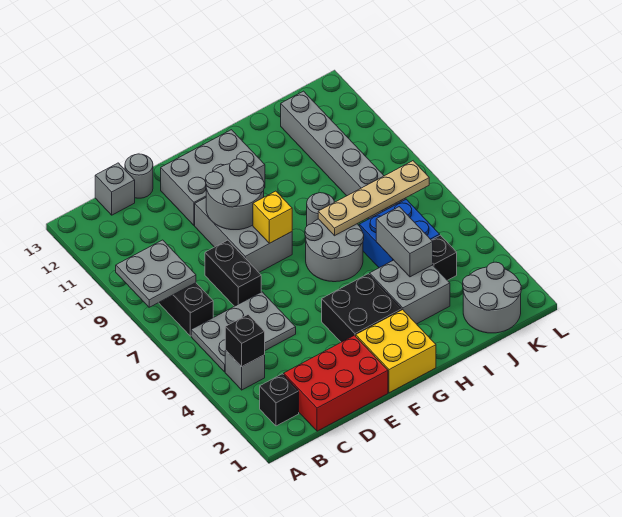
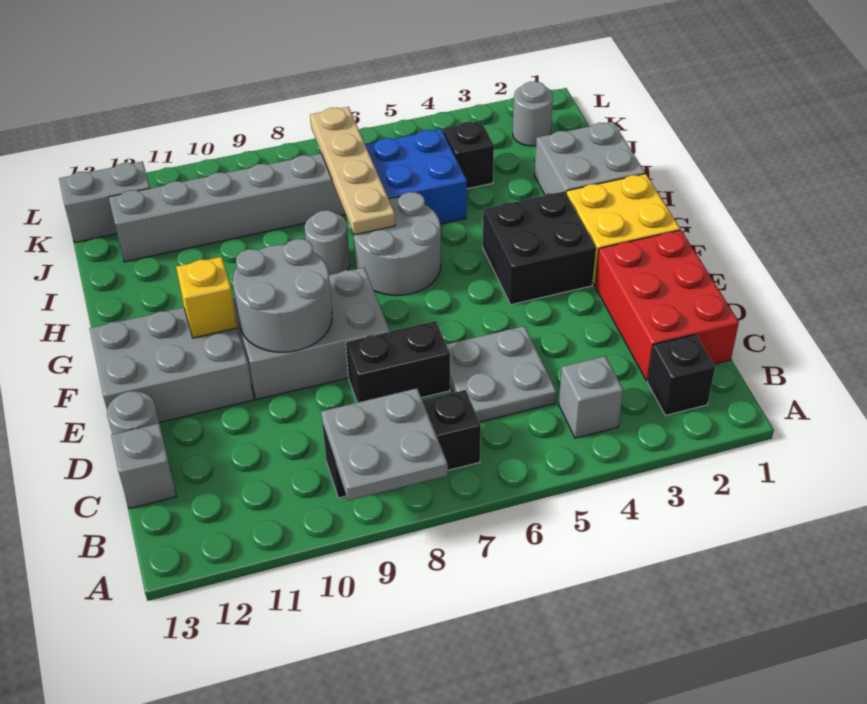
black 1x1 brick [225,314,265,367] -> none
grey 2x3 plate [191,292,296,372] -> grey 2x2 plate [446,326,557,422]
grey 2x3 brick [161,130,265,226] -> grey 2x3 brick turned to [89,307,254,423]
yellow 1x1 brick [253,191,292,243] -> yellow 1x1 brick moved to [176,257,238,338]
grey 2x2 brick [370,260,450,324] -> grey 2x2 brick moved to [534,122,645,194]
grey 1x2 brick [376,207,433,277] -> grey 1x2 brick moved to [59,161,150,242]
grey 2x2 round brick [463,262,521,333] -> grey 1x1 round brick [513,81,553,146]

